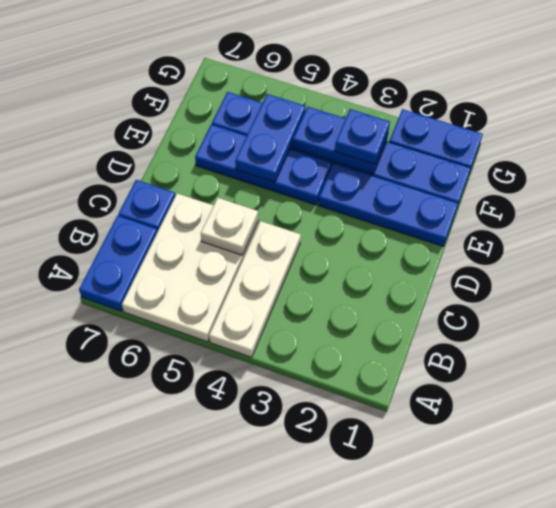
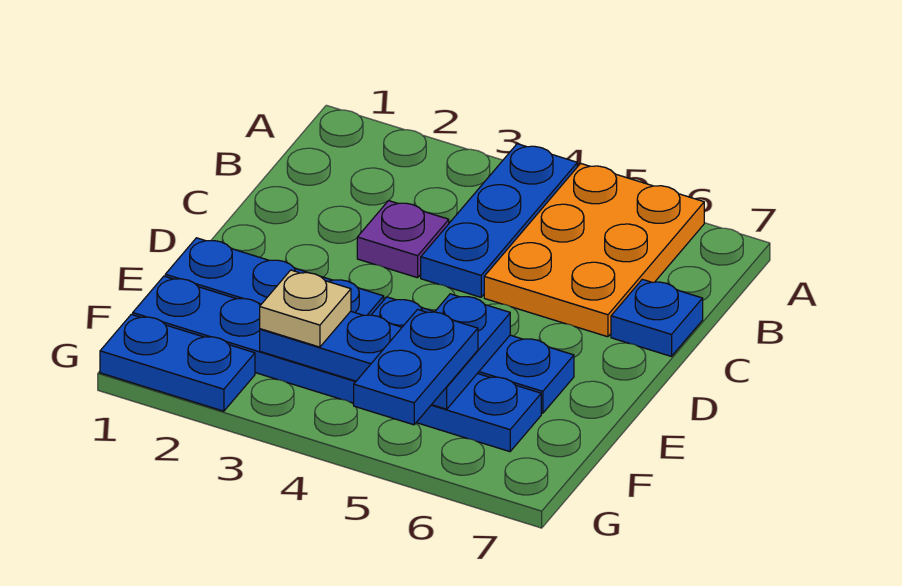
white 1x3 plate [209,221,301,357] -> blue 1x3 plate [421,144,577,297]
white 2x3 plate [122,193,258,342] -> orange 2x3 plate [484,163,704,337]
blue 1x2 plate [79,216,157,311] -> blue 1x2 plate moved to [354,309,478,425]
none -> purple 1x1 plate [357,201,449,278]
white 1x1 plate [201,198,258,255] -> none
blue 1x1 plate [335,109,390,164] -> tan 1x1 plate [260,270,351,347]

